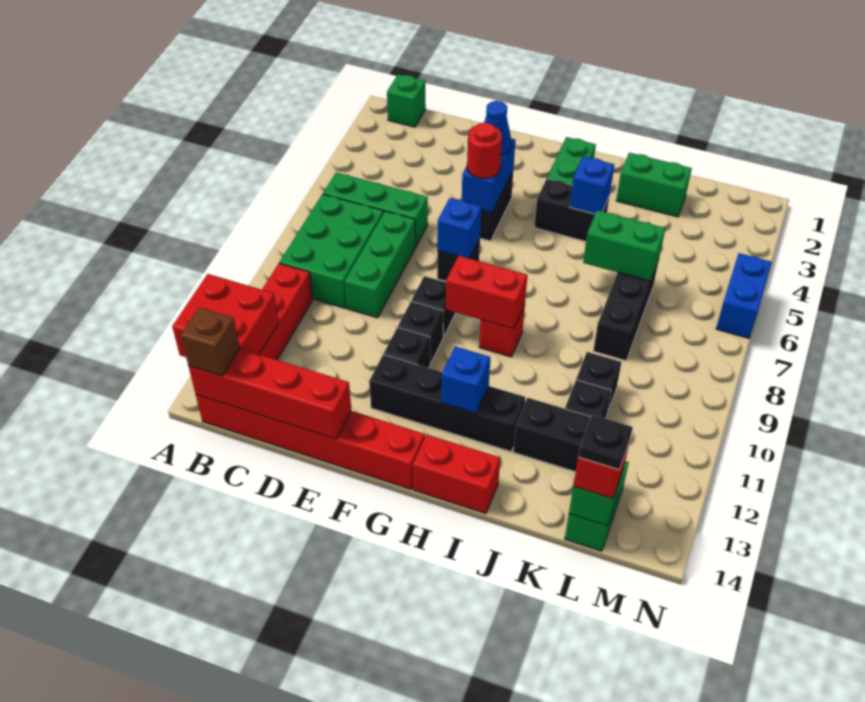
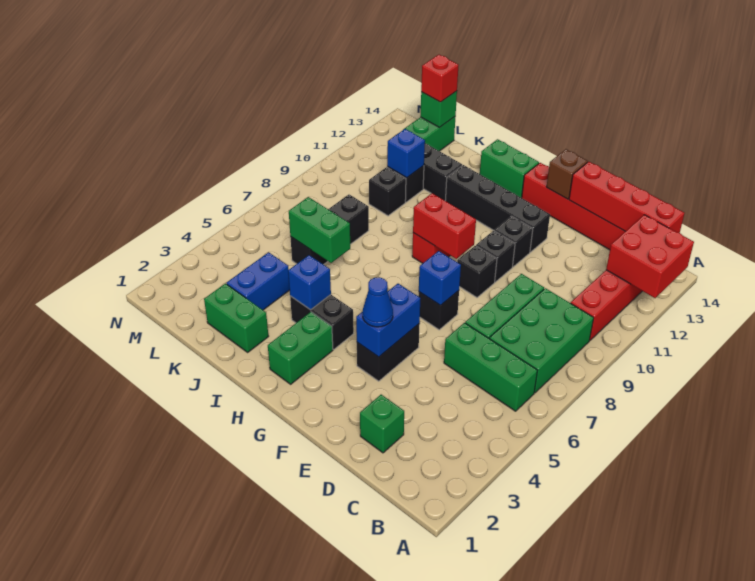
green 1x1 brick [387,74,426,127] -> green 1x1 brick moved to [360,395,404,453]
brown 1x1 brick [181,307,240,376] -> brown 1x1 brick moved to [547,149,588,199]
red 1x1 round brick [467,123,502,179] -> none
blue 1x1 brick [441,347,490,413] -> blue 1x1 brick moved to [387,129,425,178]
red 1x2 brick [413,435,500,514] -> green 1x2 brick [480,139,539,198]
black 1x1 plate [578,415,633,470] -> none
blue 1x2 brick [716,253,772,338] -> blue 1x2 brick moved to [227,252,290,310]

